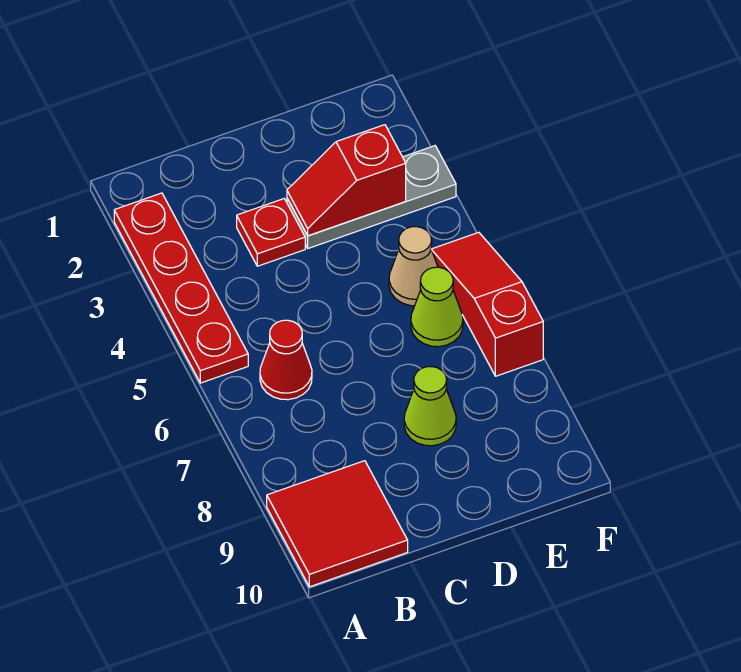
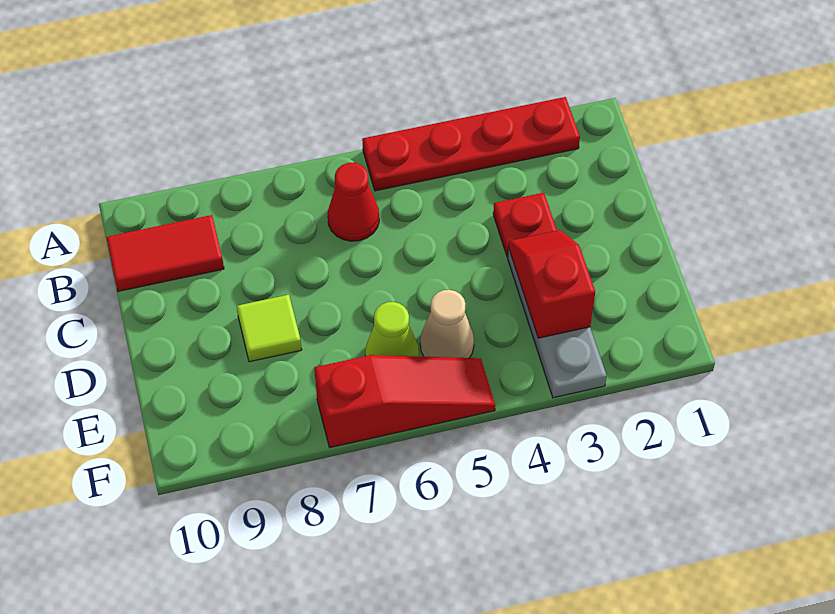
red 2x2 tile [267,461,408,587] -> red 1x2 tile [106,215,224,291]
lime 1x1 cone [404,367,456,446] -> lime 1x1 tile [237,295,302,362]

